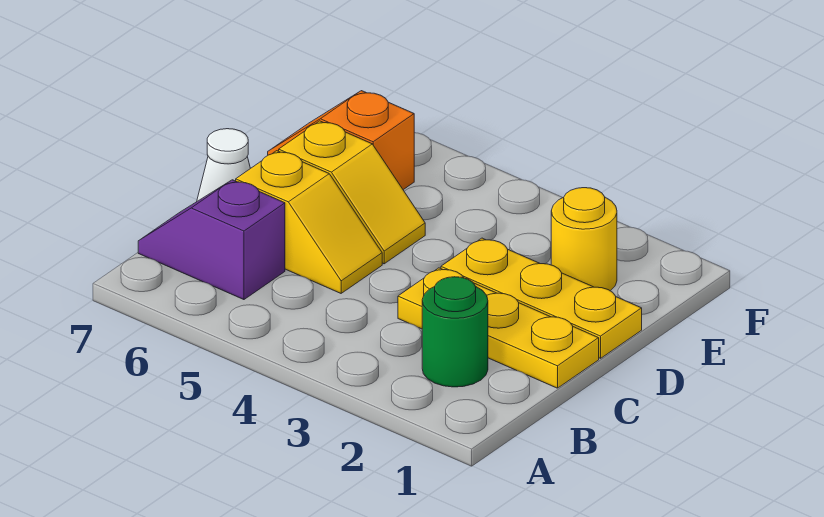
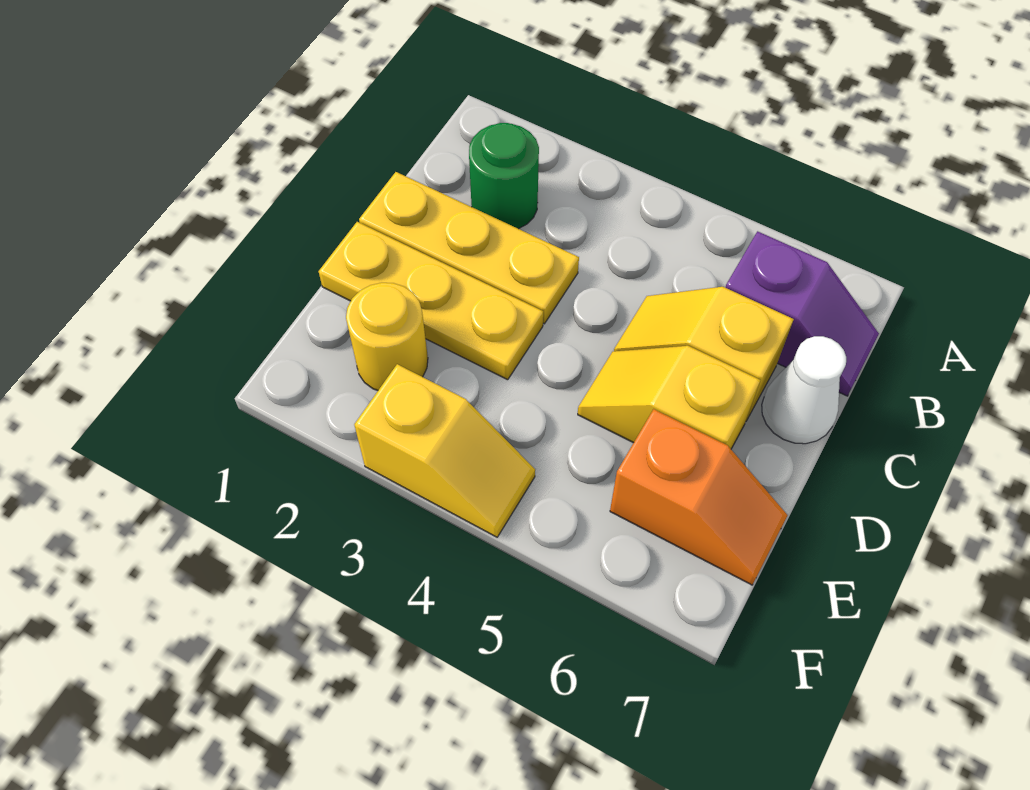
none -> yellow 1x2 slope [354,364,535,537]

